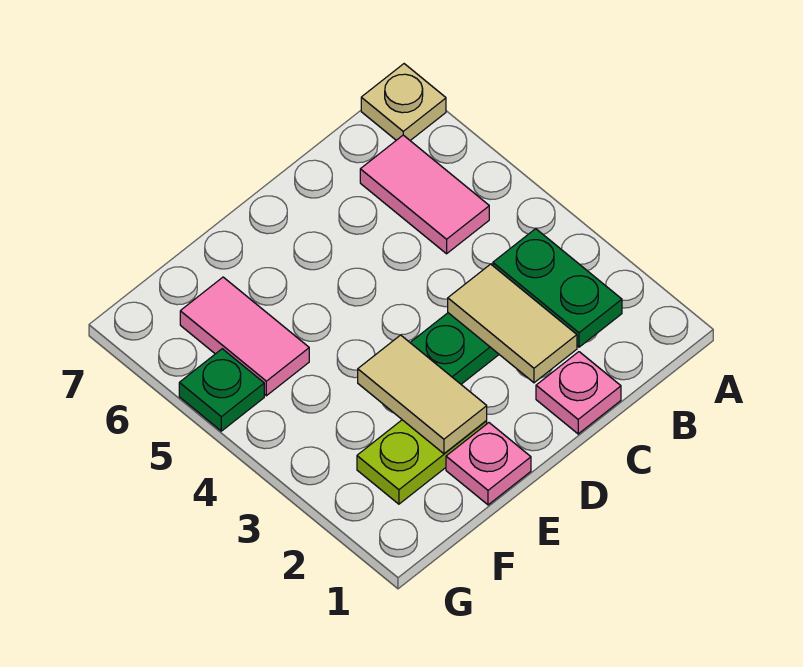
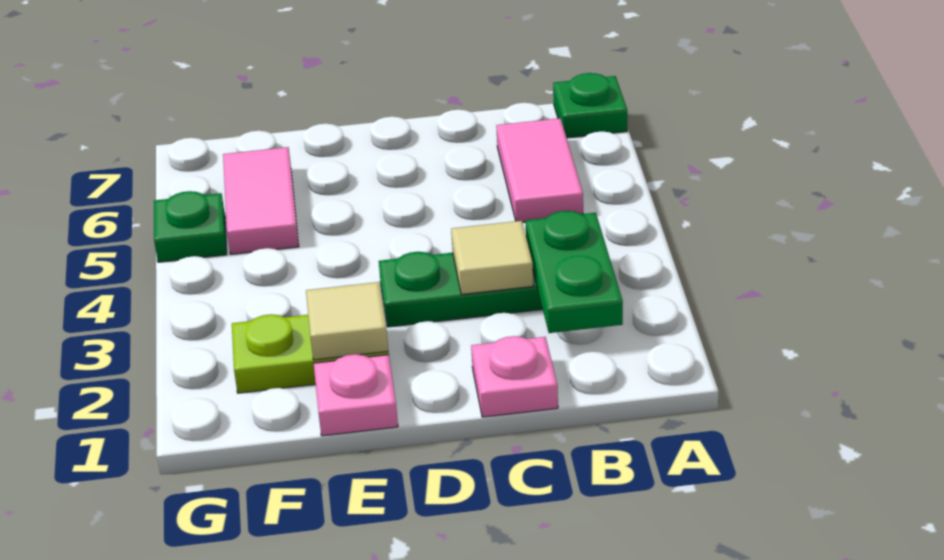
tan 1x1 plate [361,64,446,140] -> green 1x1 plate [553,73,627,138]
tan 1x2 tile [448,264,577,383] -> tan 1x1 tile [451,221,533,295]
tan 1x2 tile [358,335,487,454] -> tan 1x1 tile [306,282,388,360]

